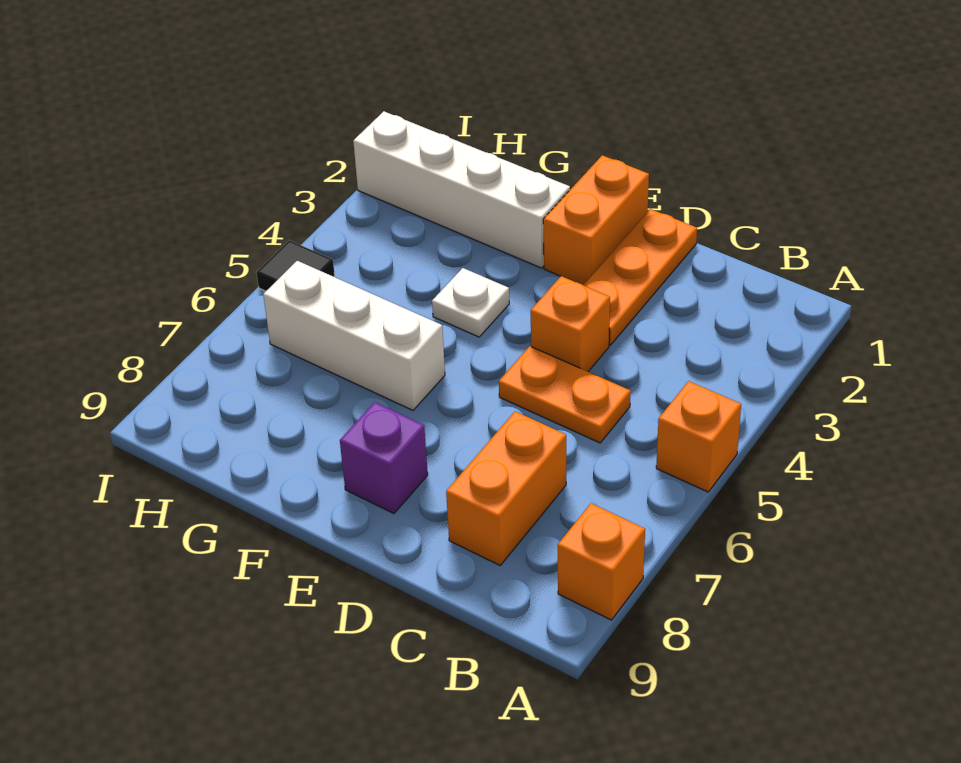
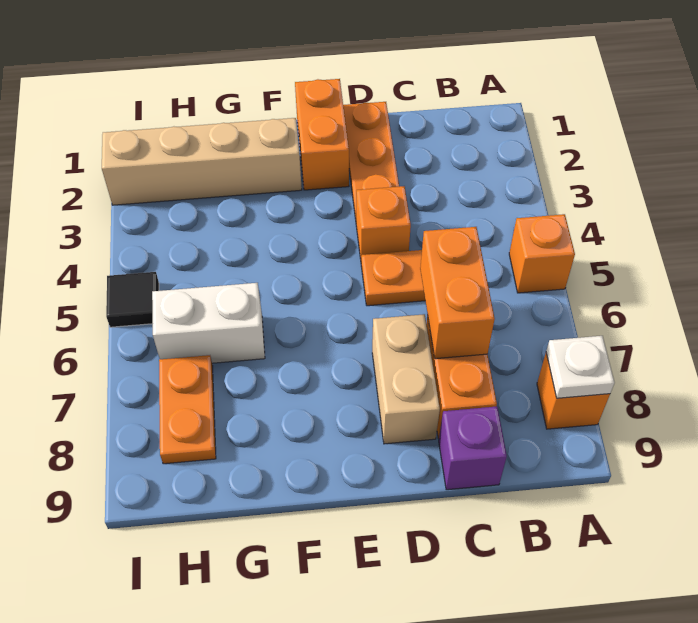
none -> orange 1x2 brick [420,227,495,359]
none -> tan 1x2 brick [372,314,440,444]
purple 1x1 brick [340,402,428,514] -> purple 1x1 brick moved to [439,406,507,490]
white 1x4 brick [353,111,570,268] -> tan 1x4 brick [102,118,302,205]
white 1x1 plate [432,268,509,337] -> white 1x1 plate moved to [546,336,615,398]
white 1x3 brick [263,261,445,410] -> white 1x2 brick [152,283,265,363]
none -> orange 1x2 plate [159,355,216,464]

